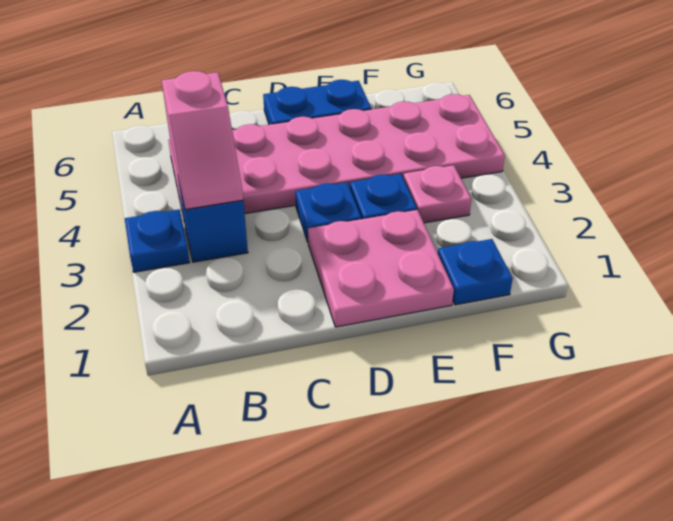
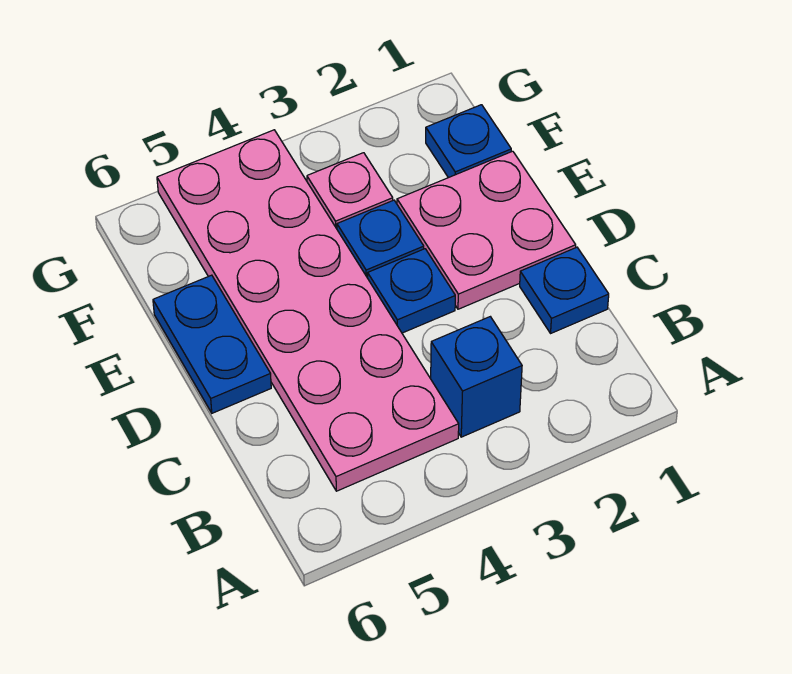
blue 1x1 plate [125,209,190,272] -> blue 1x1 plate moved to [520,247,609,333]
pink 1x2 slope [162,71,243,210] -> none

